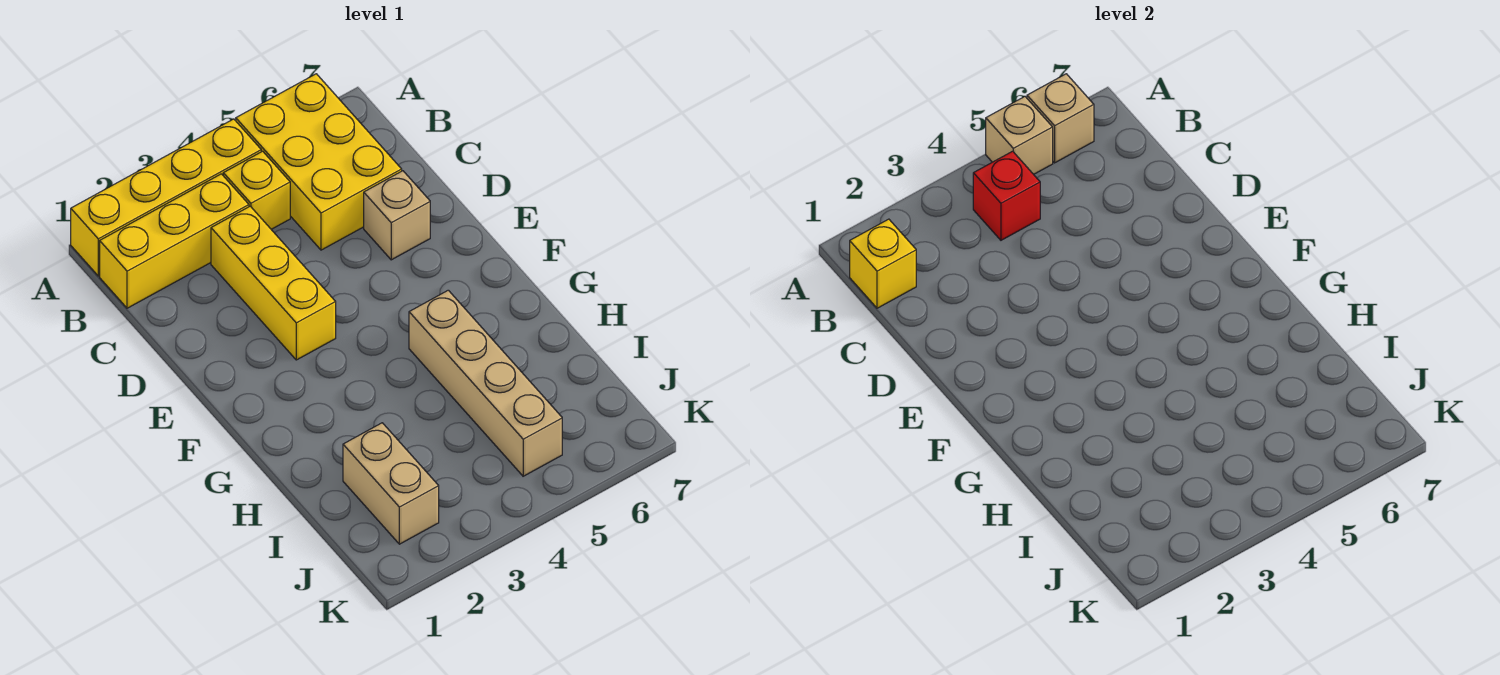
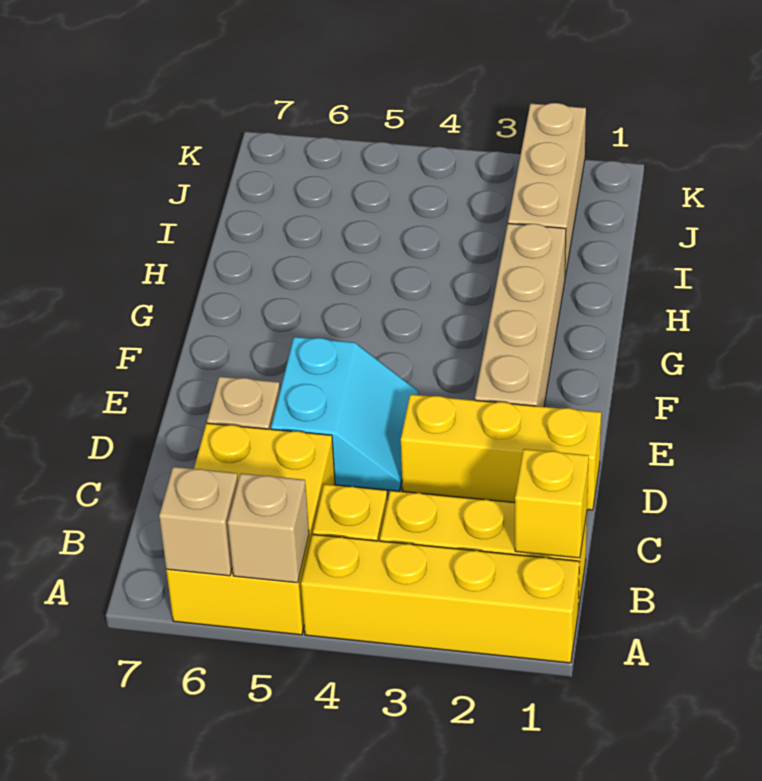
red 1x1 brick [973,151,1040,240] -> none
yellow 1x3 brick [211,206,336,360] -> yellow 1x3 brick turned to [401,394,601,510]
none -> cyan 2x2 slope [271,337,418,491]
tan 1x4 brick [409,290,562,476] -> tan 1x4 brick moved to [475,223,566,407]
tan 1x2 brick [343,423,439,544] -> tan 1x3 brick [508,103,586,277]

